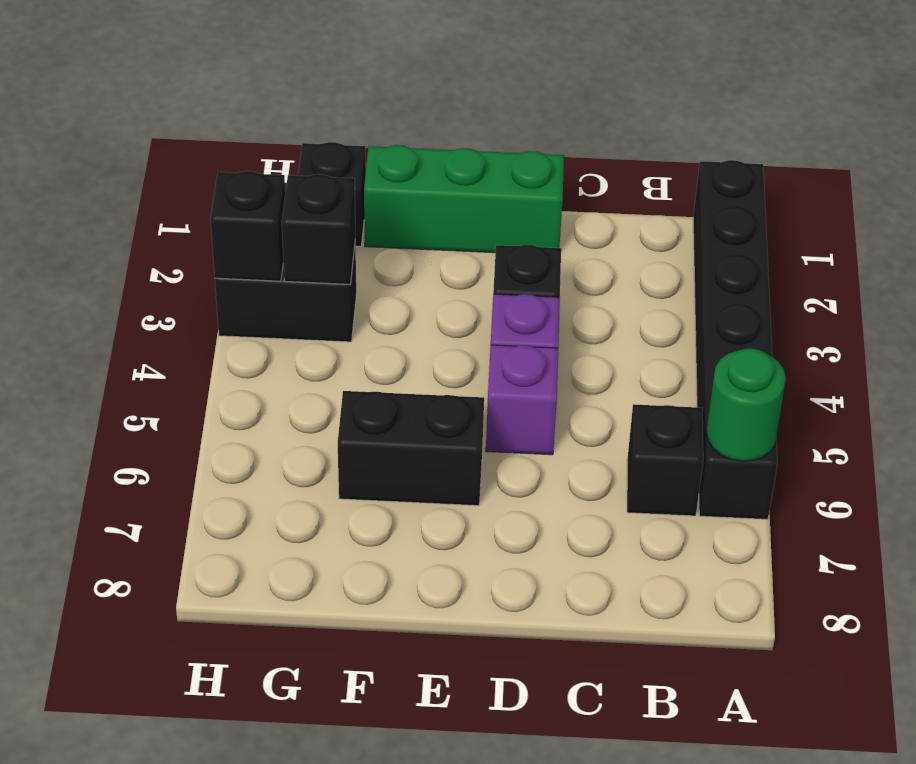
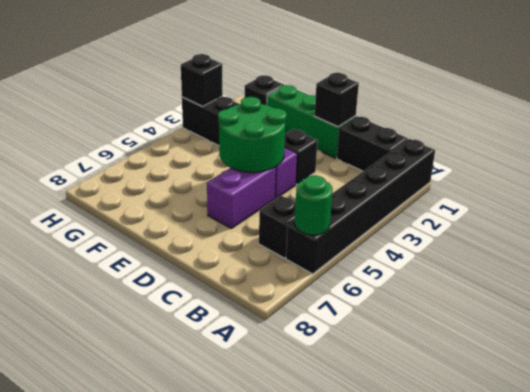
none -> green 2x2 round brick [218,97,287,172]
purple 1x1 brick [486,345,558,455] -> purple 1x2 brick [207,167,276,228]
black 1x2 brick [338,391,484,506] -> black 1x2 brick moved to [337,117,408,171]
black 1x1 brick [282,174,355,285] -> black 1x1 brick moved to [314,73,359,127]

